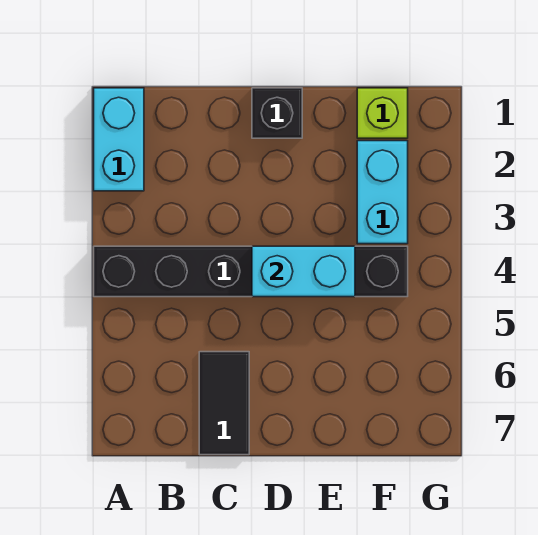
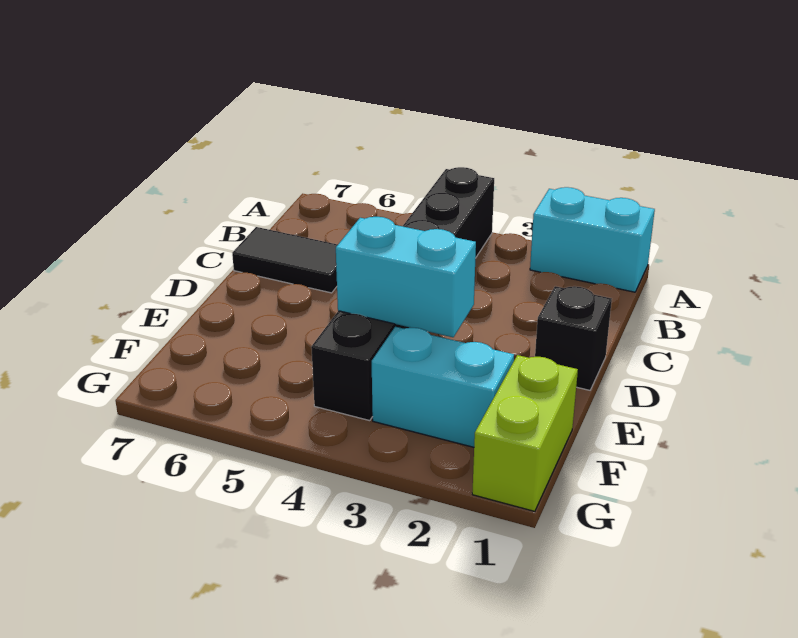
cyan 1x2 brick [252,246,355,297] -> cyan 1x2 brick turned to [336,217,476,337]
lime 1x1 brick [357,88,408,138] -> lime 1x2 brick [472,355,578,511]

